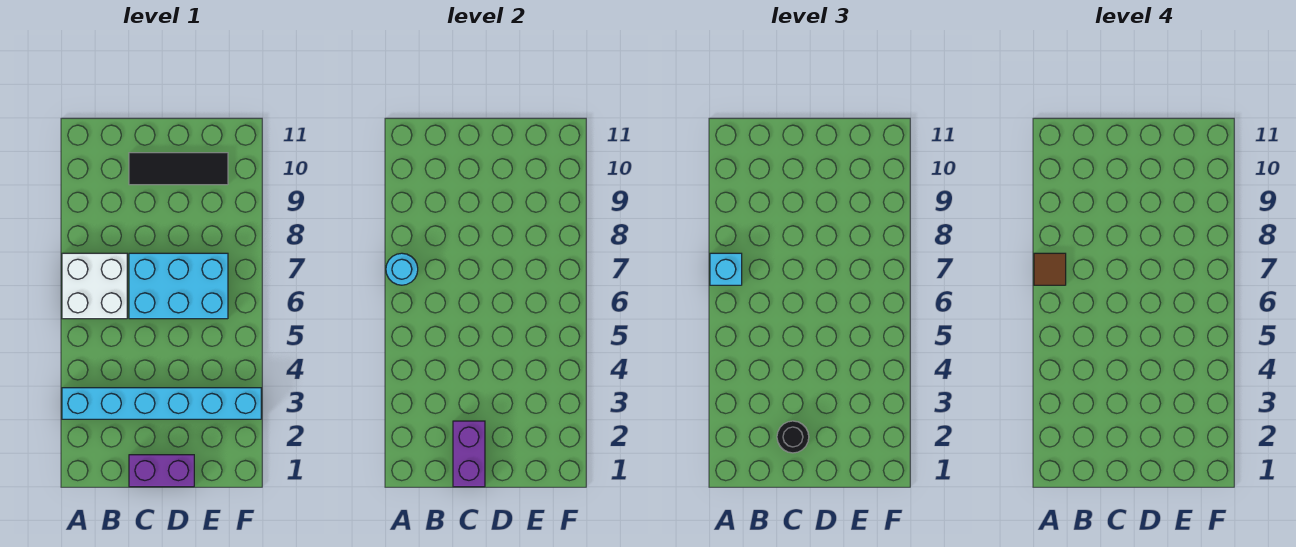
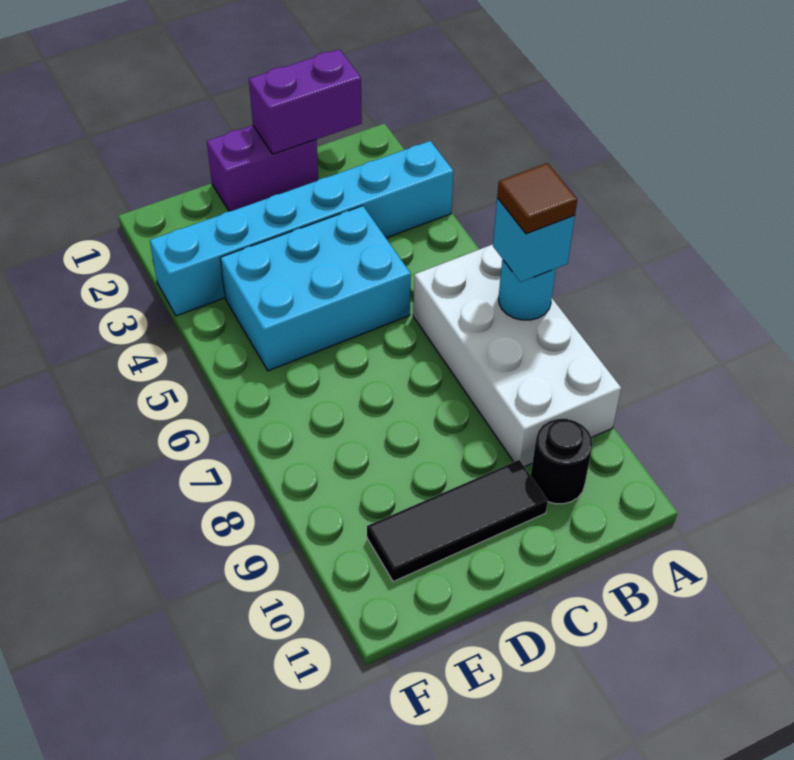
white 2x2 brick [62,253,127,319] -> white 2x4 brick [413,244,621,467]
purple 1x2 brick [453,421,485,487] -> purple 1x2 brick turned to [249,49,362,154]
black 1x1 round brick [777,421,809,453] -> black 1x1 round brick moved to [531,419,593,504]
cyan 2x3 brick [129,253,228,319] -> cyan 2x3 brick moved to [220,206,411,371]

